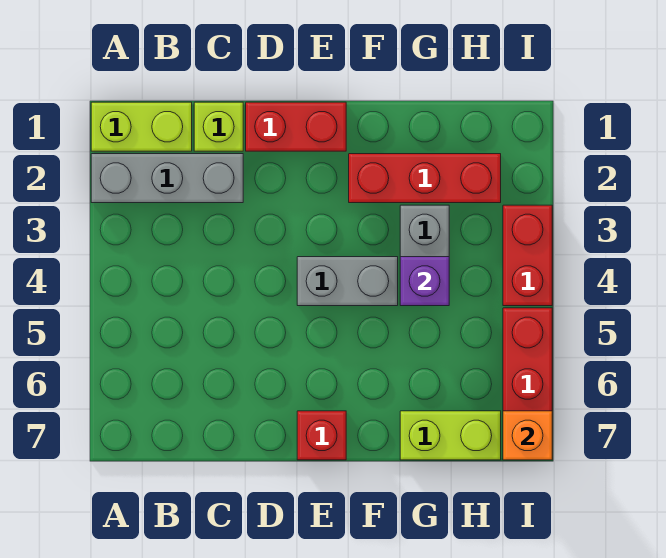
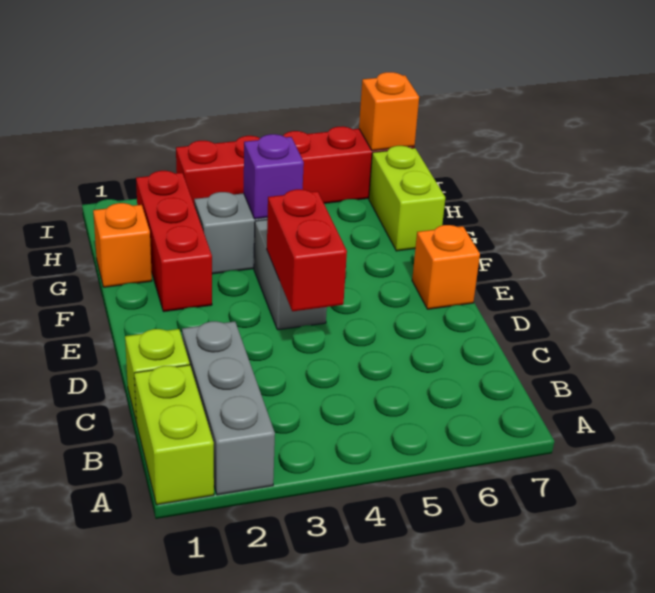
red 1x2 brick [246,102,346,151] -> red 1x2 brick moved to [267,189,347,311]
red 1x1 brick [297,411,346,460] -> orange 1x1 brick [412,225,480,309]
none -> orange 1x1 brick [93,203,152,287]

